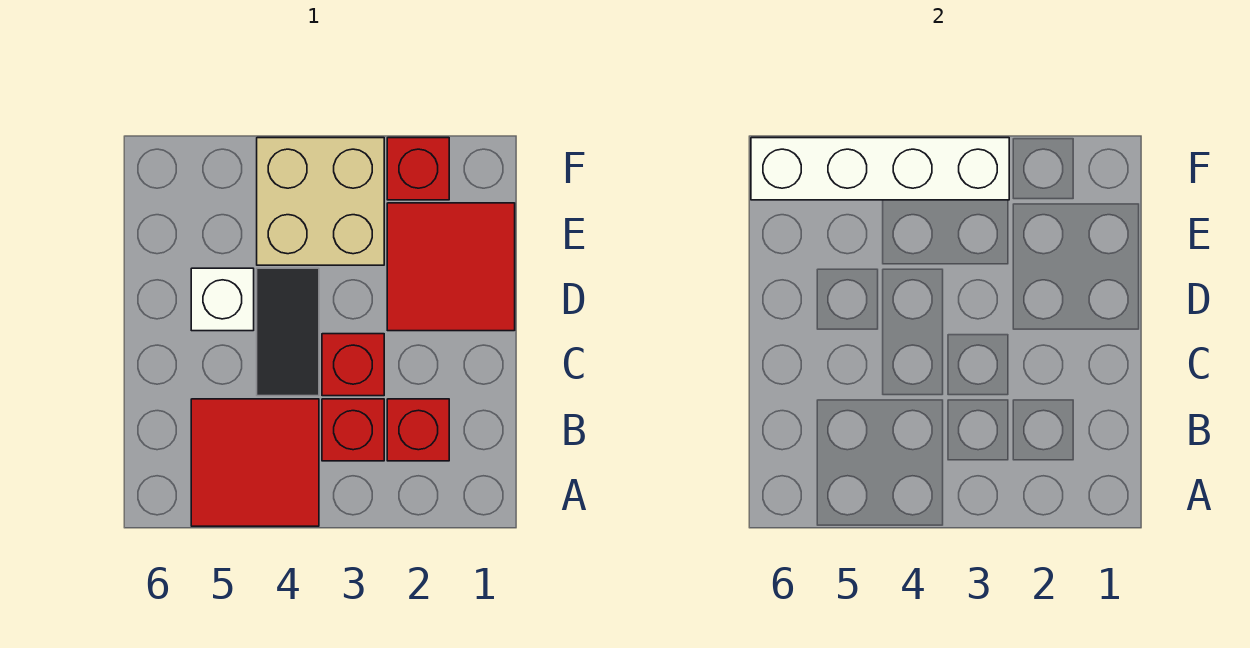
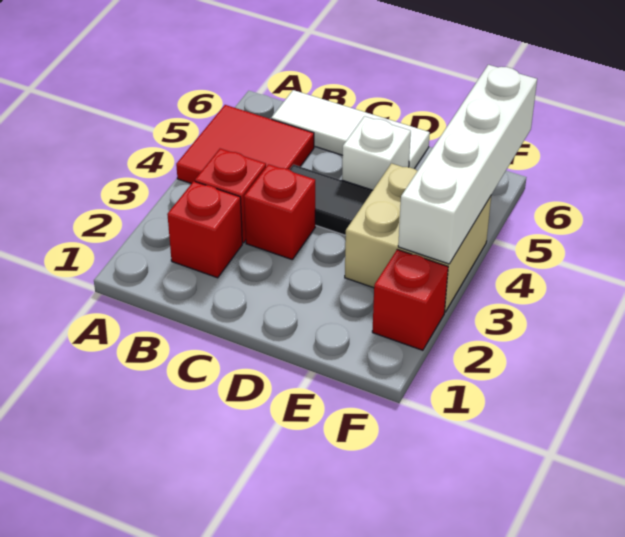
none -> white 1x3 tile [271,90,430,169]
red 2x2 tile [387,203,515,331] -> none

